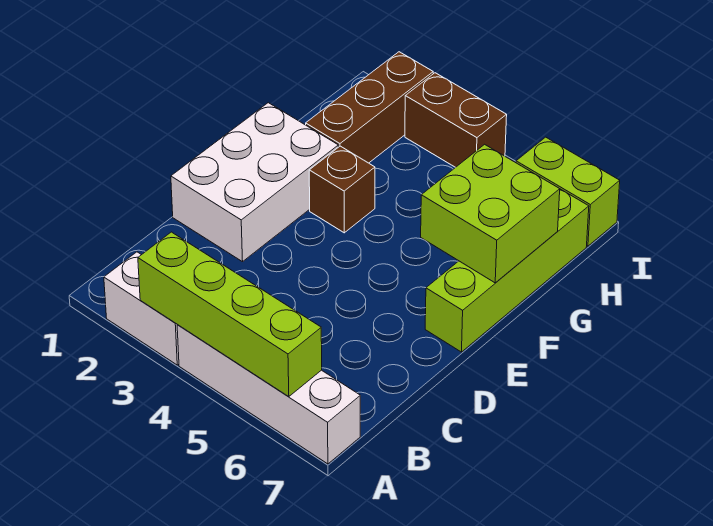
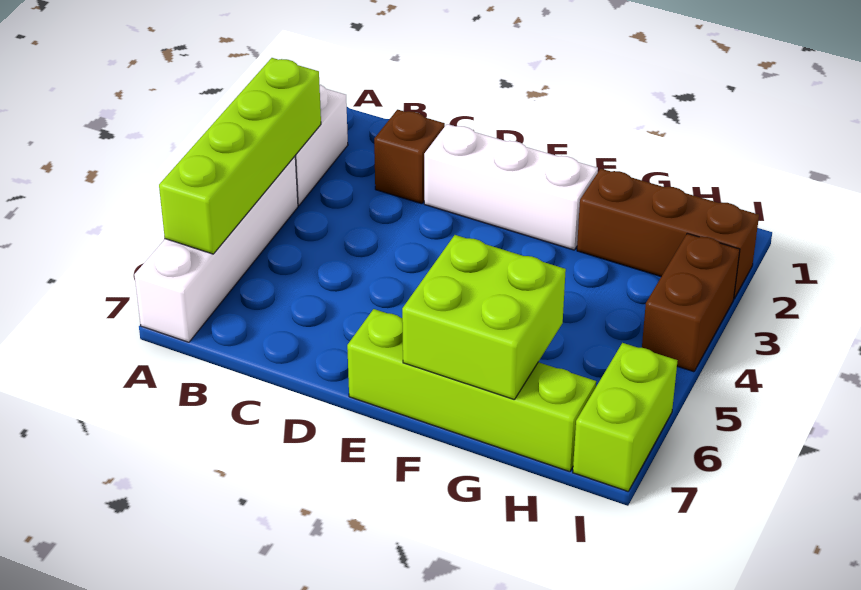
white 2x3 brick [171,103,338,262] -> white 1x3 brick [424,124,598,250]
brown 1x1 brick [309,146,375,233] -> brown 1x1 brick moved to [374,110,445,204]

